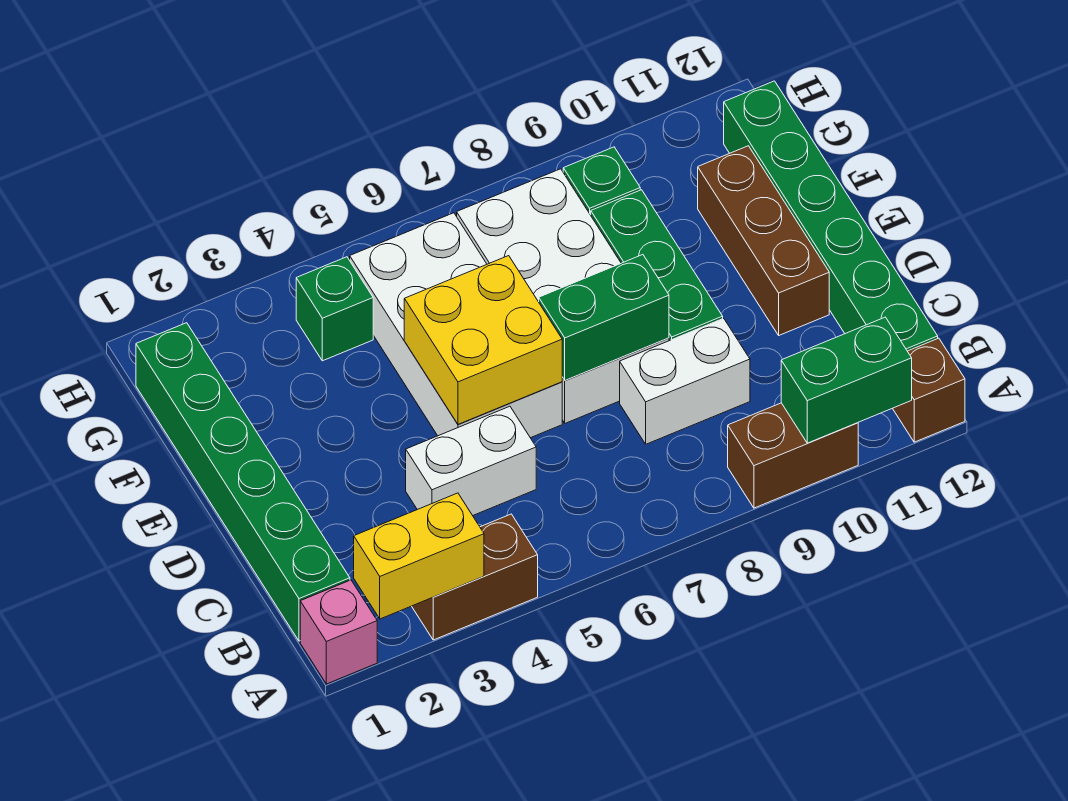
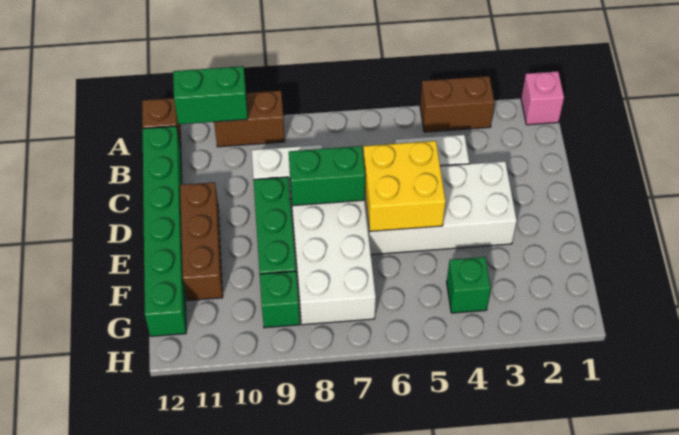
yellow 1x2 brick [354,493,484,619] -> none
green 1x6 brick [136,323,350,641] -> none
white 2x4 brick [350,213,562,438] -> white 2x4 brick turned to [364,161,517,255]

